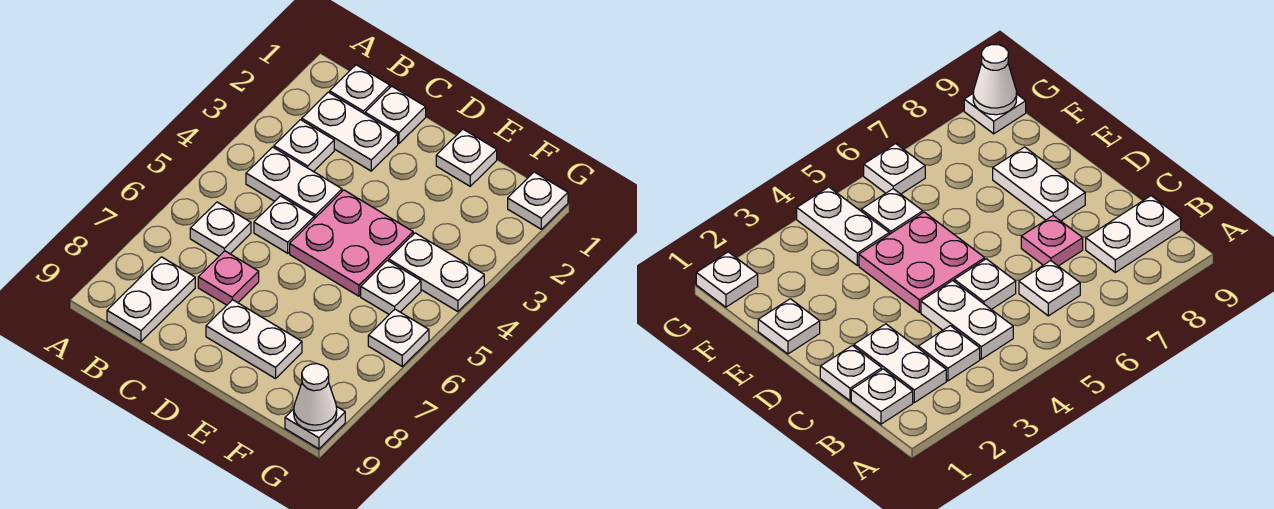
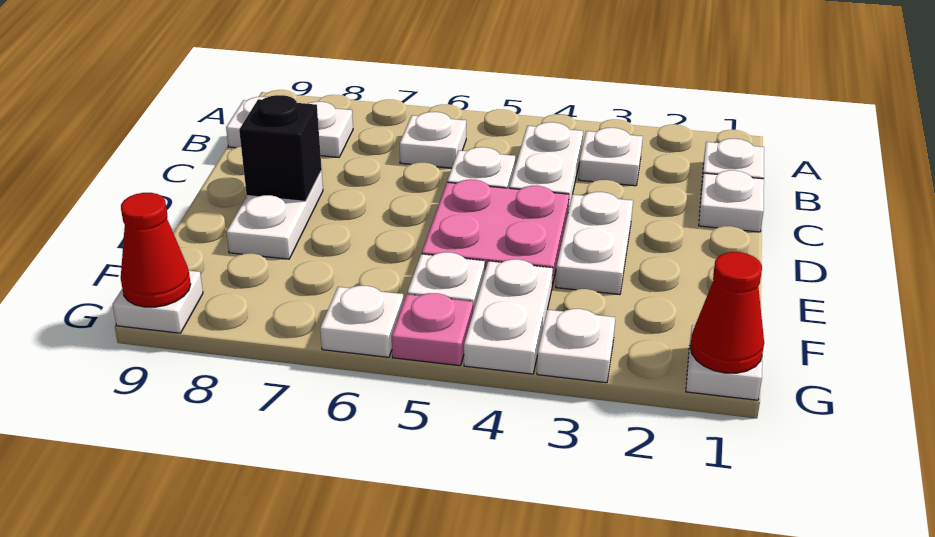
white 1x2 plate [302,92,398,171] -> white 1x2 plate moved to [556,192,633,294]
pink 1x1 plate [198,251,259,305] -> pink 1x1 plate moved to [392,293,473,366]
none -> black 1x1 brick [239,95,322,201]
white 1x1 plate [436,129,497,186] -> white 1x1 plate moved to [537,309,615,383]
none -> red 1x1 cone [690,252,764,373]
white 1x1 cone [294,364,337,431] -> red 1x1 cone [121,193,191,307]

